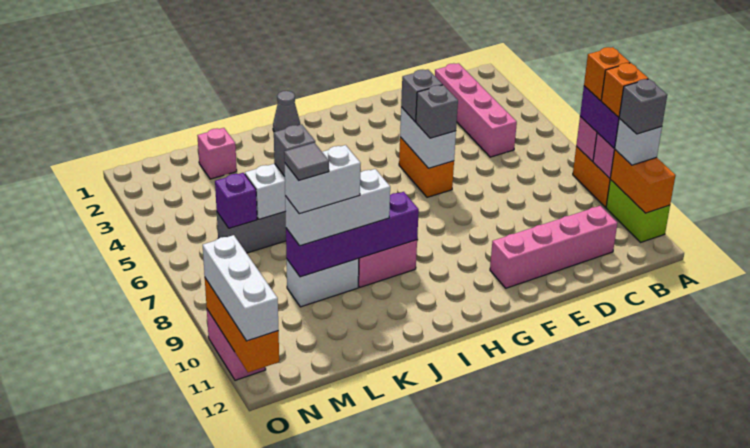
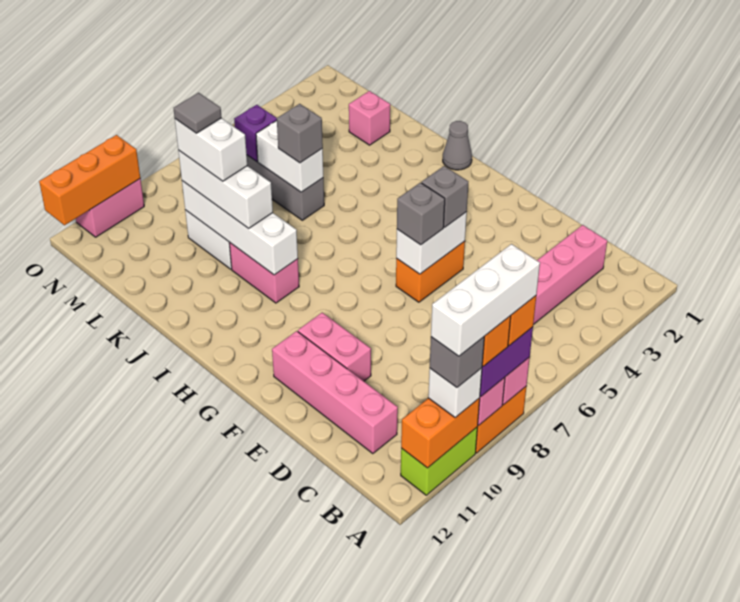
none -> pink 1x2 brick [298,313,371,381]
purple 1x4 brick [286,192,419,277] -> white 1x4 brick [182,181,298,275]
white 1x3 brick [203,235,279,341] -> white 1x3 brick moved to [431,244,540,356]

